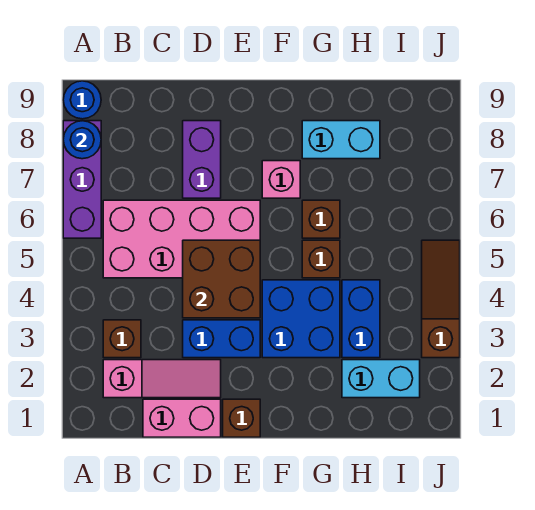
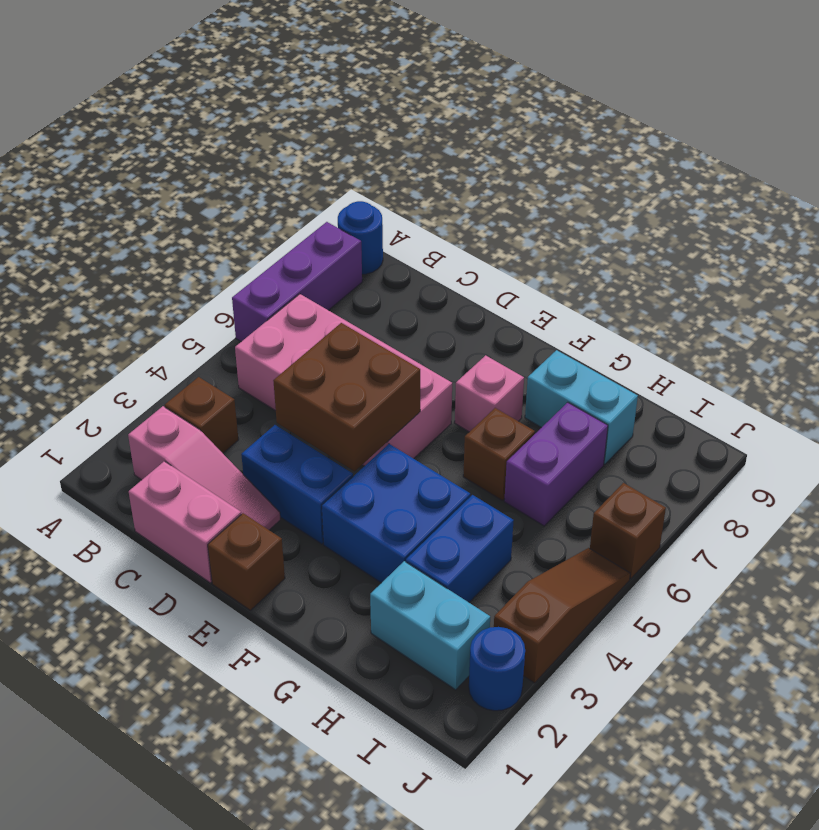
blue 1x1 round brick [63,121,101,159] -> blue 1x1 round brick moved to [469,627,525,711]
purple 1x2 brick [183,121,221,198] -> purple 1x2 brick moved to [504,402,608,526]
brown 1x1 brick [302,240,340,278] -> brown 1x1 brick moved to [590,483,666,579]

